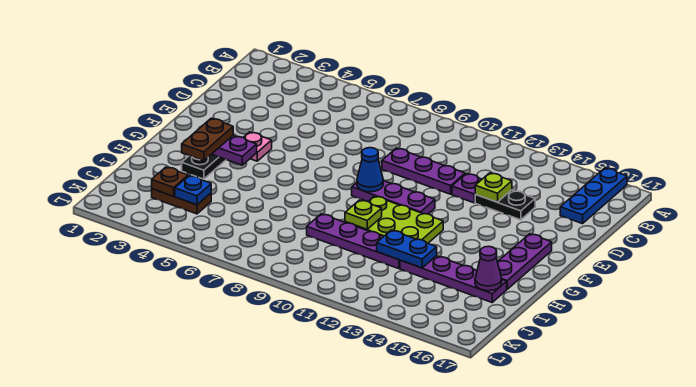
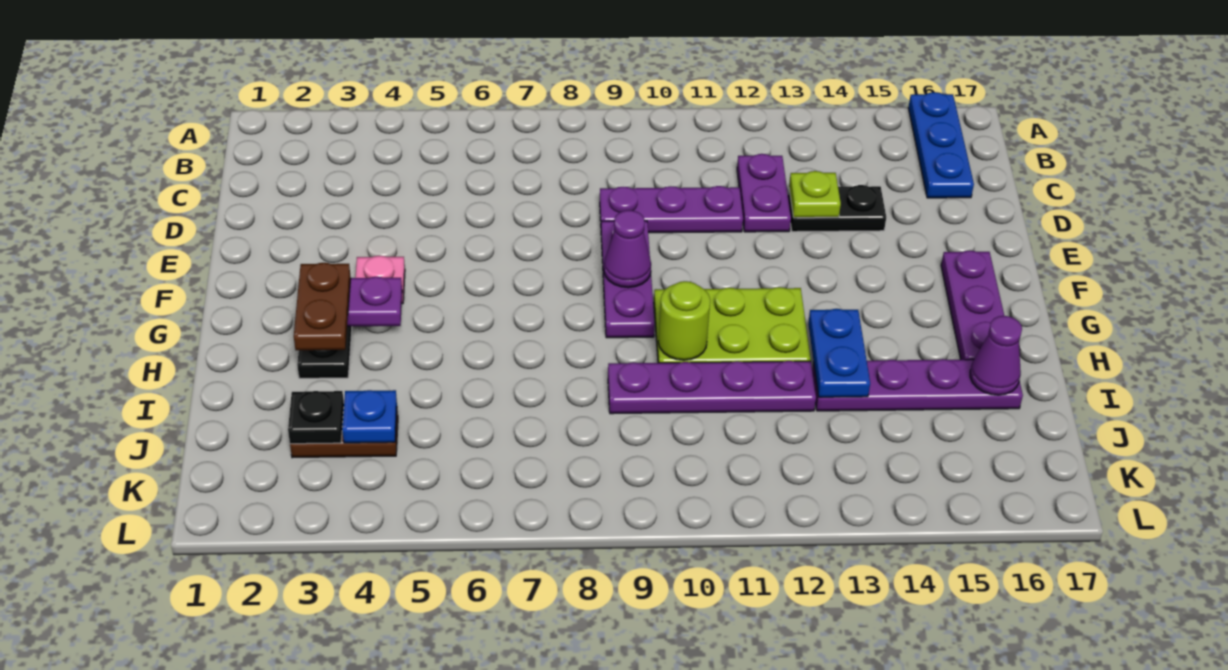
purple 1x1 plate [452,174,482,203] -> purple 1x2 plate [737,154,791,232]
purple 1x3 plate [352,181,435,214] -> purple 1x3 plate turned to [601,221,655,338]
blue 1x1 cone [357,148,384,192] -> purple 1x1 cone [604,210,651,288]
lime 1x1 plate [345,200,382,229] -> lime 1x1 round brick [658,281,710,360]
blue 1x2 plate [377,230,437,268] -> blue 1x2 plate turned to [808,309,870,397]
brown 1x1 plate [152,167,188,196] -> black 1x1 plate [288,391,344,444]

